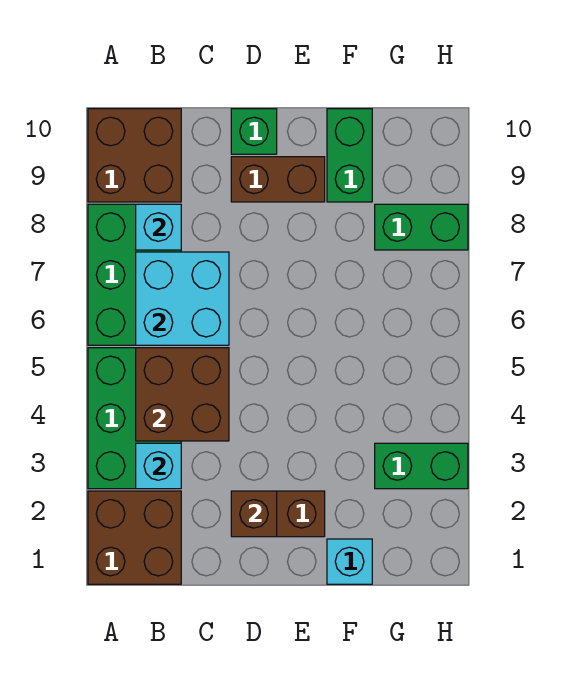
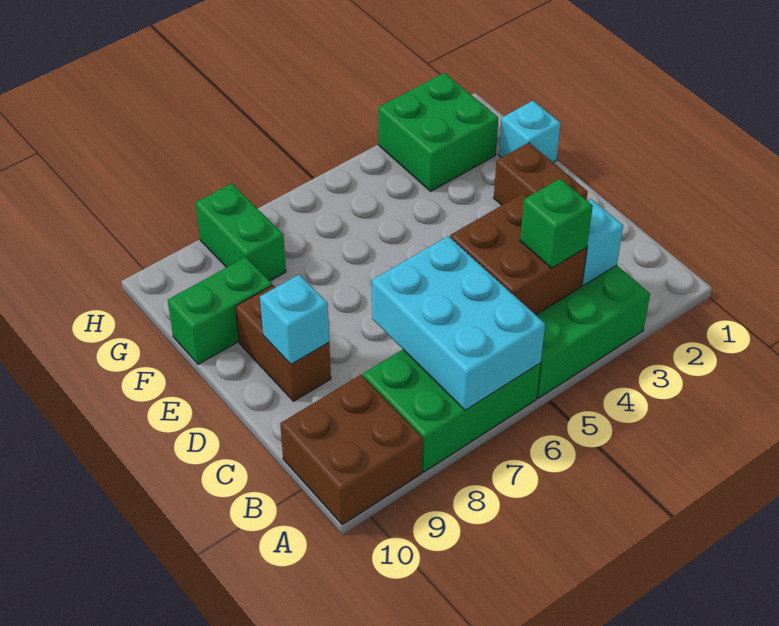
brown 2x2 brick [88,491,181,584] -> none
cyan 2x2 brick [136,252,229,345] -> cyan 2x3 brick [372,236,545,410]
cyan 1x1 brick [136,204,181,250] -> cyan 1x1 brick moved to [260,275,329,364]
brown 1x1 brick [231,491,277,537] -> none
green 1x1 brick [231,109,277,154] -> green 1x1 brick moved to [520,179,593,268]
green 1x2 brick [375,443,468,489] -> green 2x2 brick [378,73,498,191]

